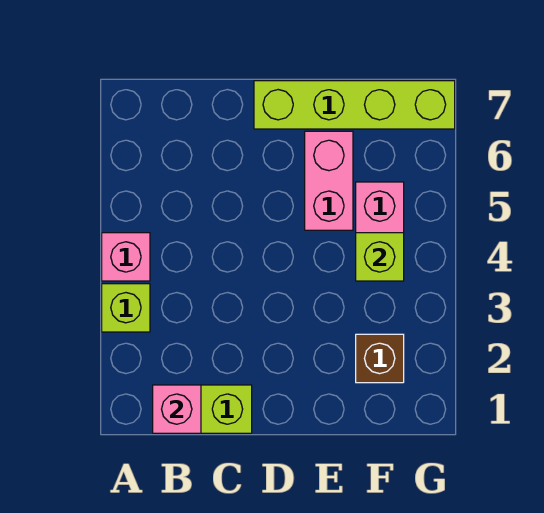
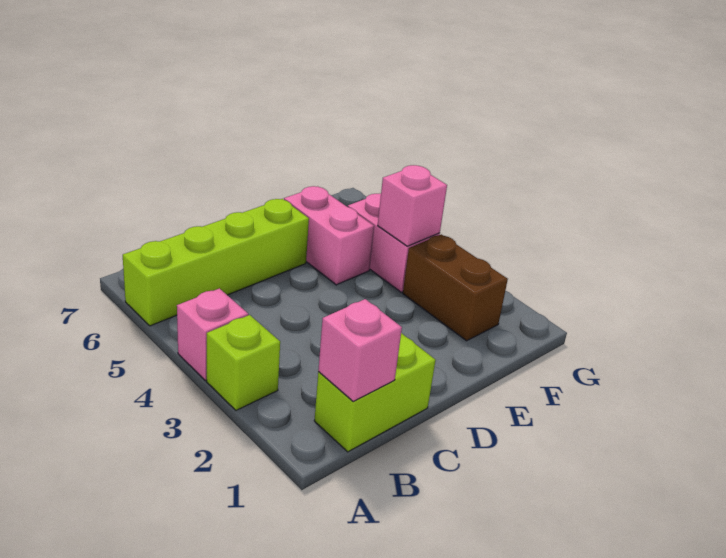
lime 1x4 brick [254,81,455,129] -> lime 1x4 brick moved to [123,199,309,326]
brown 1x1 brick [356,334,404,383] -> brown 1x2 brick [403,234,508,341]
lime 1x1 brick [356,233,404,281] -> pink 1x1 brick [378,165,447,246]

